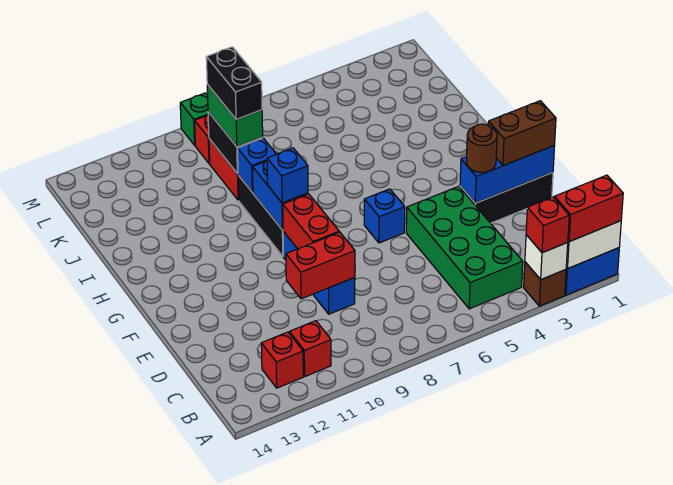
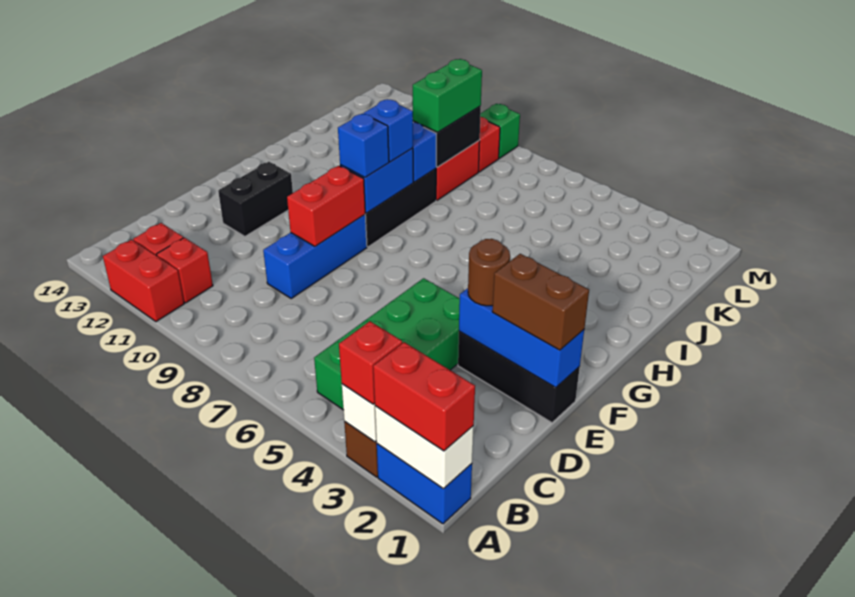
red 1x2 brick [286,232,355,299] -> red 1x2 brick moved to [103,240,184,322]
blue 1x1 brick [364,189,405,243] -> blue 1x1 brick moved to [364,99,413,162]
black 1x2 brick [206,47,262,120] -> black 1x2 brick moved to [218,162,293,236]

